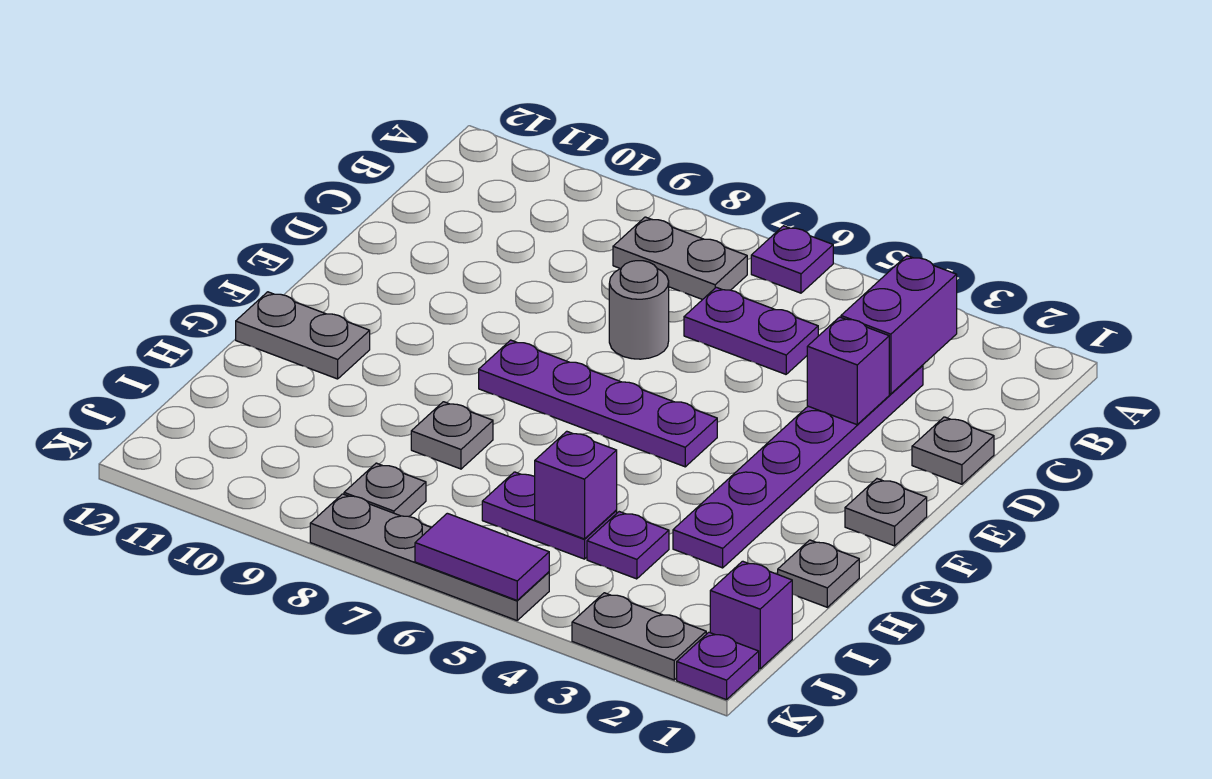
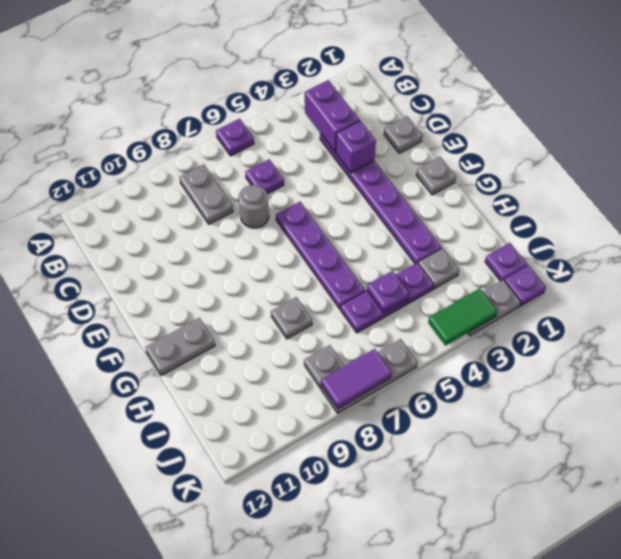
grey 1x2 plate [613,217,747,300] -> grey 1x2 plate turned to [179,164,233,224]
purple 1x2 plate [684,287,818,374] -> purple 1x1 plate [245,159,284,194]
purple 1x4 plate [479,340,717,467] -> purple 1x4 plate turned to [276,202,365,309]
grey 1x1 plate [778,540,859,607] -> grey 1x1 plate moved to [418,248,459,289]
purple 1x1 brick [535,431,617,539] -> purple 1x1 plate [367,271,409,312]
purple 1x1 brick [710,561,792,669] -> purple 1x1 plate [485,243,527,281]
none -> green 1x2 tile [428,288,497,346]
grey 1x4 plate [310,494,549,620] -> grey 1x3 plate [321,339,418,413]
purple 1x2 tile [415,513,549,600] -> purple 1x2 tile moved to [321,349,392,409]

